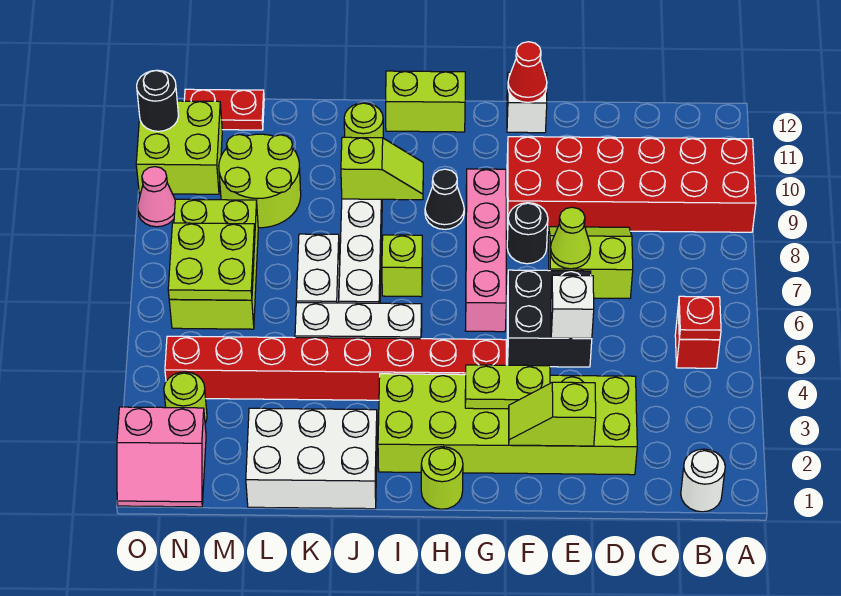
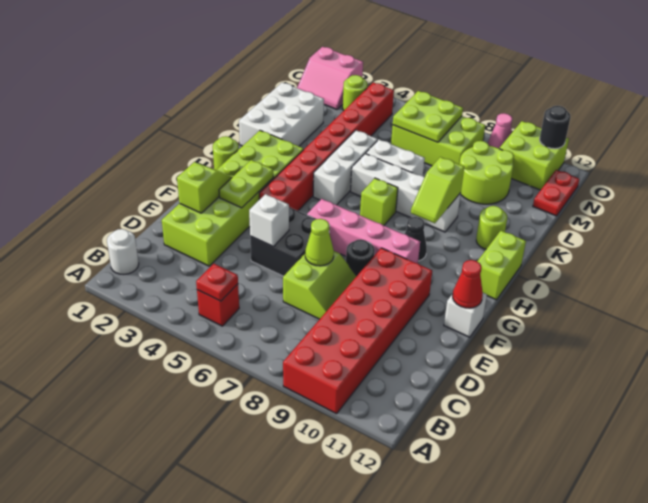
pink 2x2 slope [117,407,206,507] -> pink 2x2 slope turned to [297,47,363,109]

